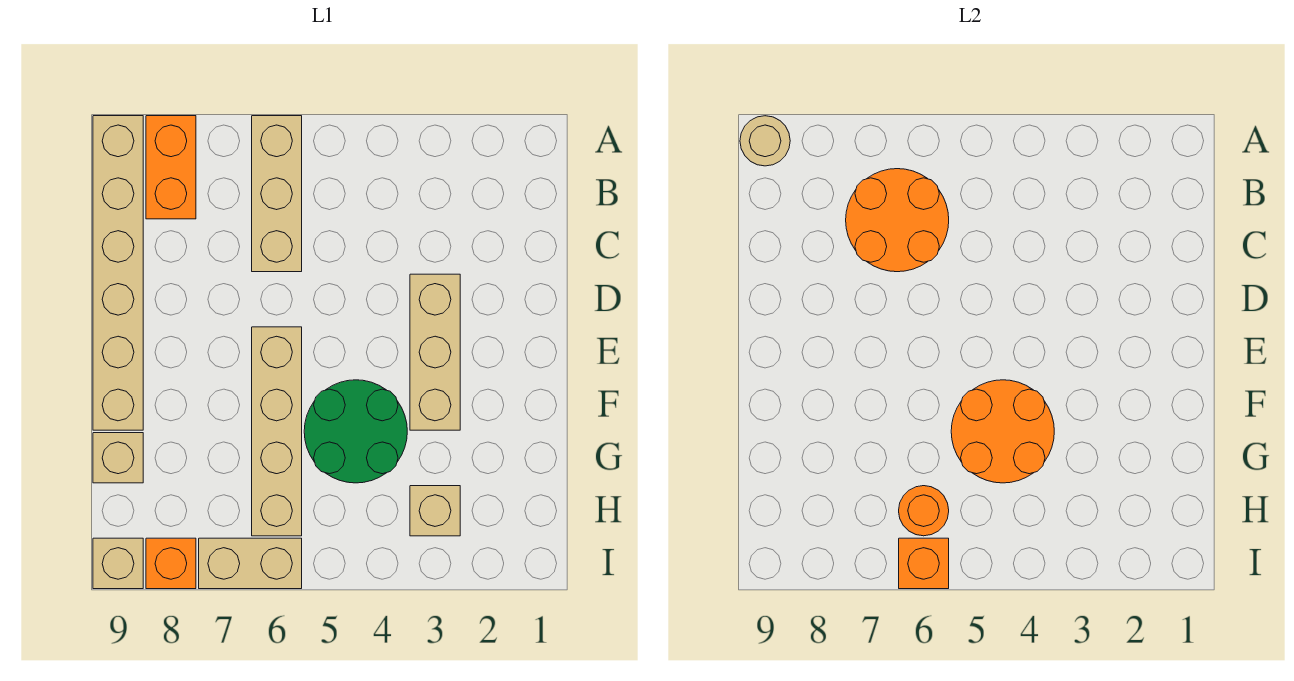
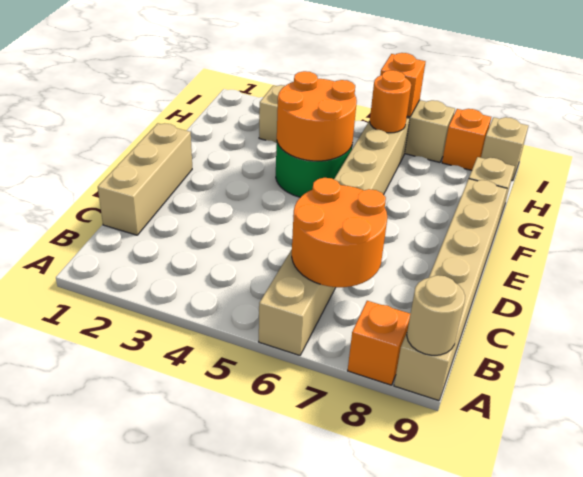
orange 1x2 brick [146,116,196,219] -> orange 1x1 brick [348,301,410,385]
tan 1x3 brick [410,274,460,430] -> tan 1x3 brick moved to [98,123,192,235]

